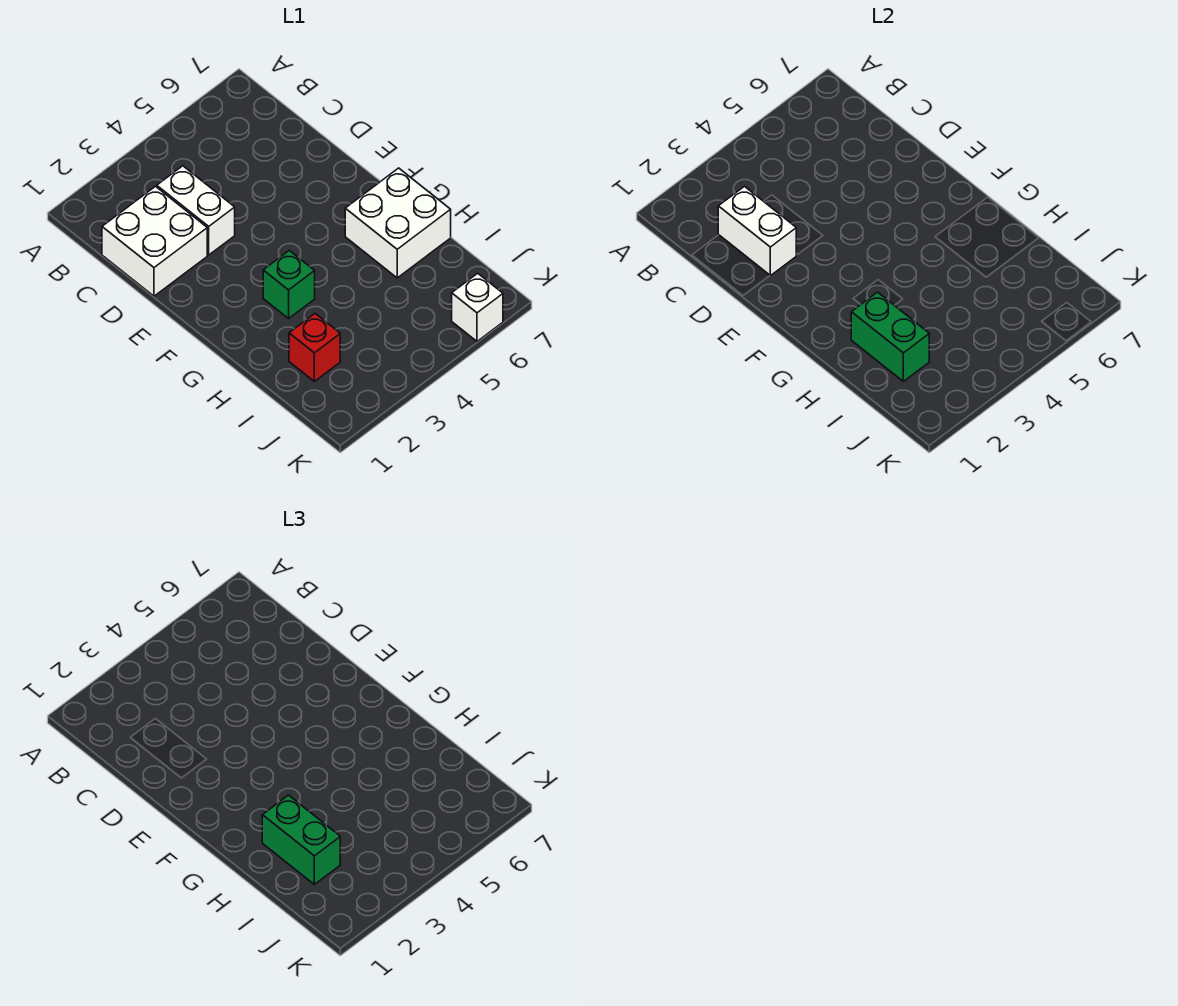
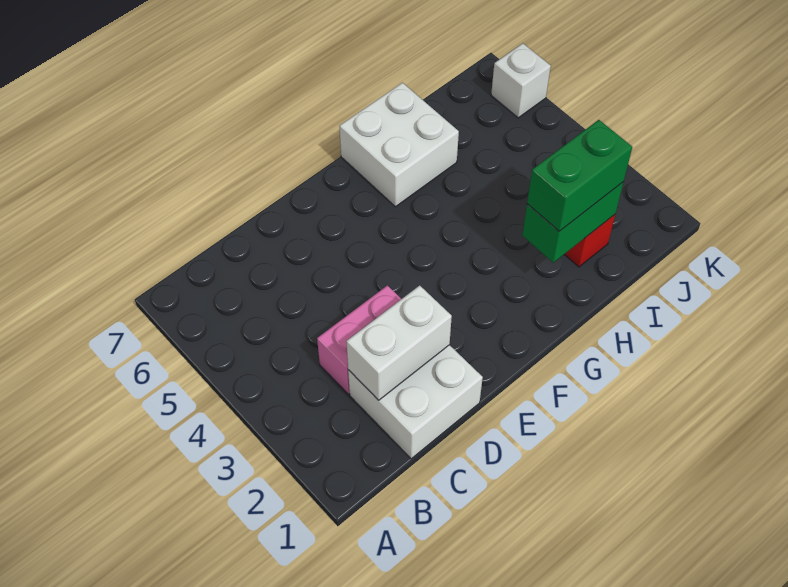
white 1x2 brick [157,166,235,255] -> pink 1x2 brick [317,285,401,394]
green 1x1 brick [263,251,315,318] -> none

